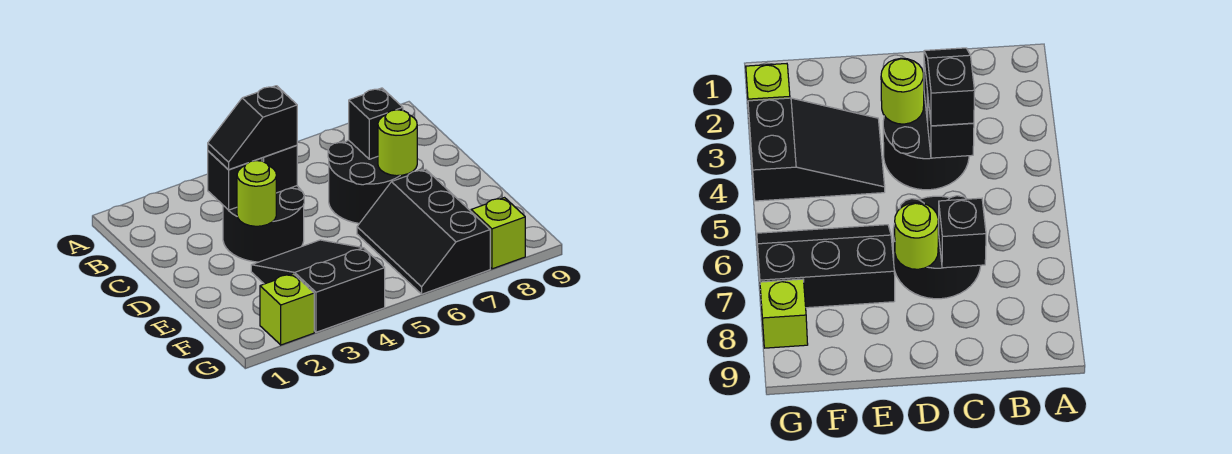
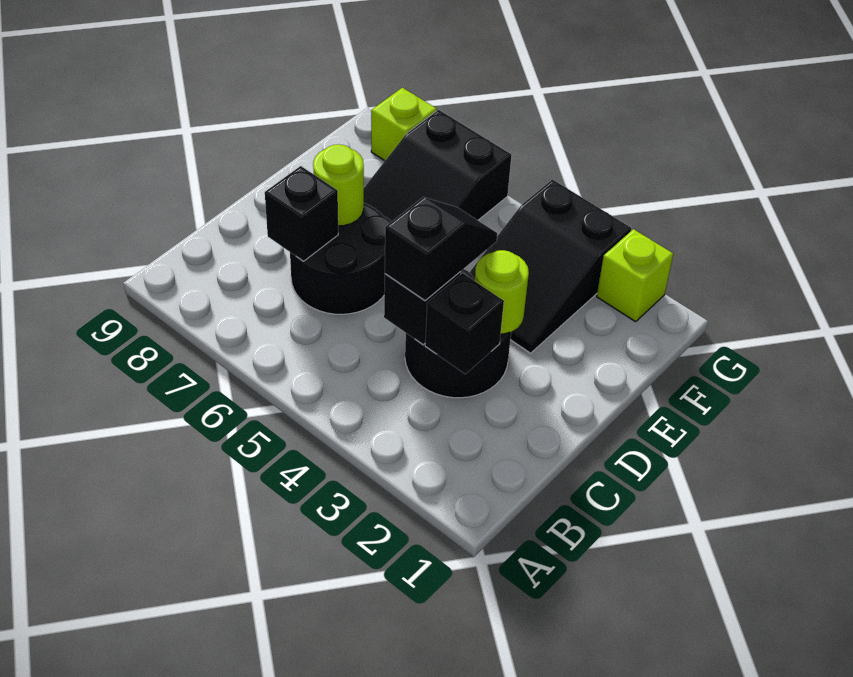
black 1x2 slope [208,86,297,170] -> black 1x2 slope turned to [385,197,497,301]
black 2x3 slope [357,169,490,294] -> black 2x3 slope turned to [364,110,511,222]

